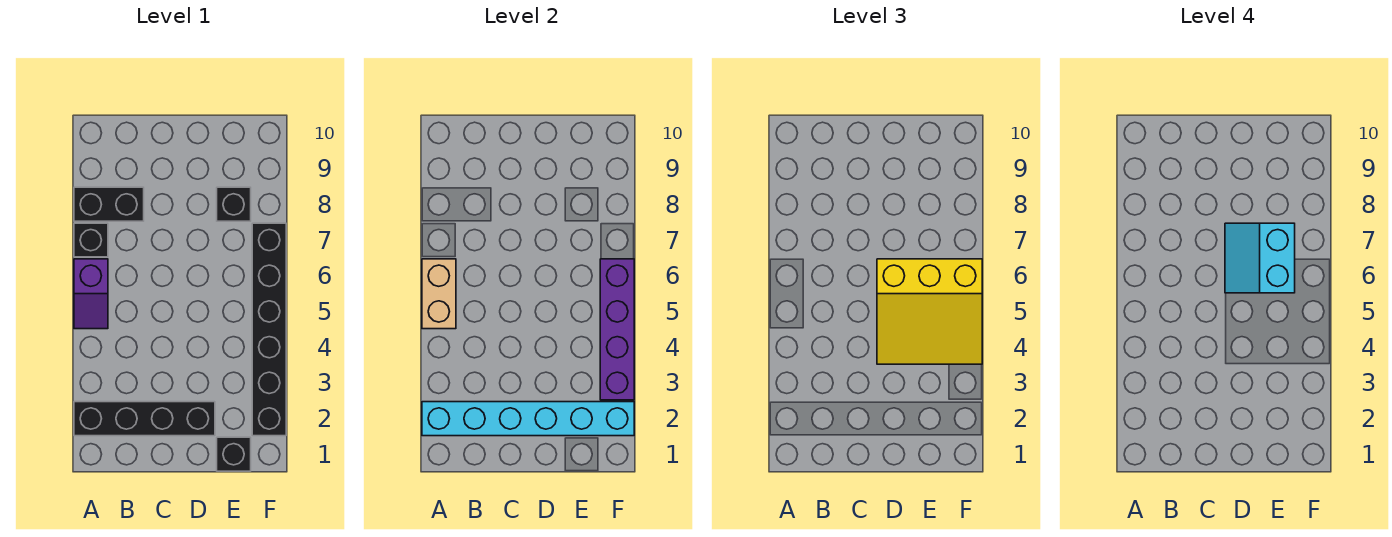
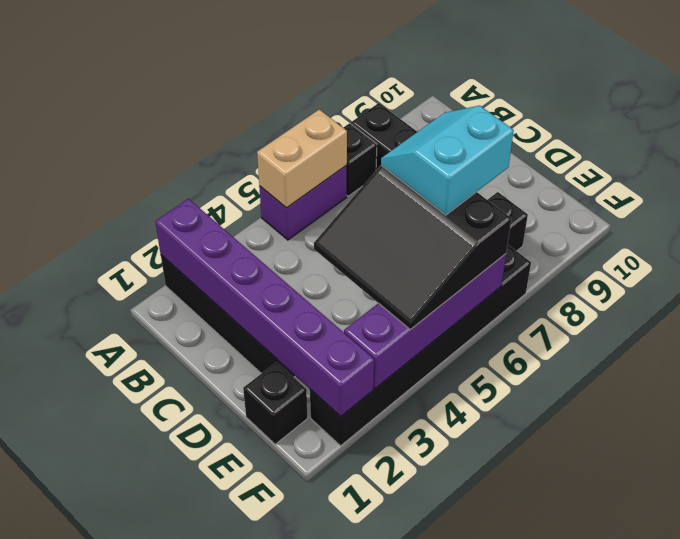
cyan 1x6 brick [422,402,634,436] -> purple 1x6 brick [155,199,374,417]
purple 1x2 slope [74,259,108,329] -> purple 1x2 brick [259,165,347,240]
yellow 3x3 slope [877,259,982,364] -> black 3x3 slope [314,166,511,330]

